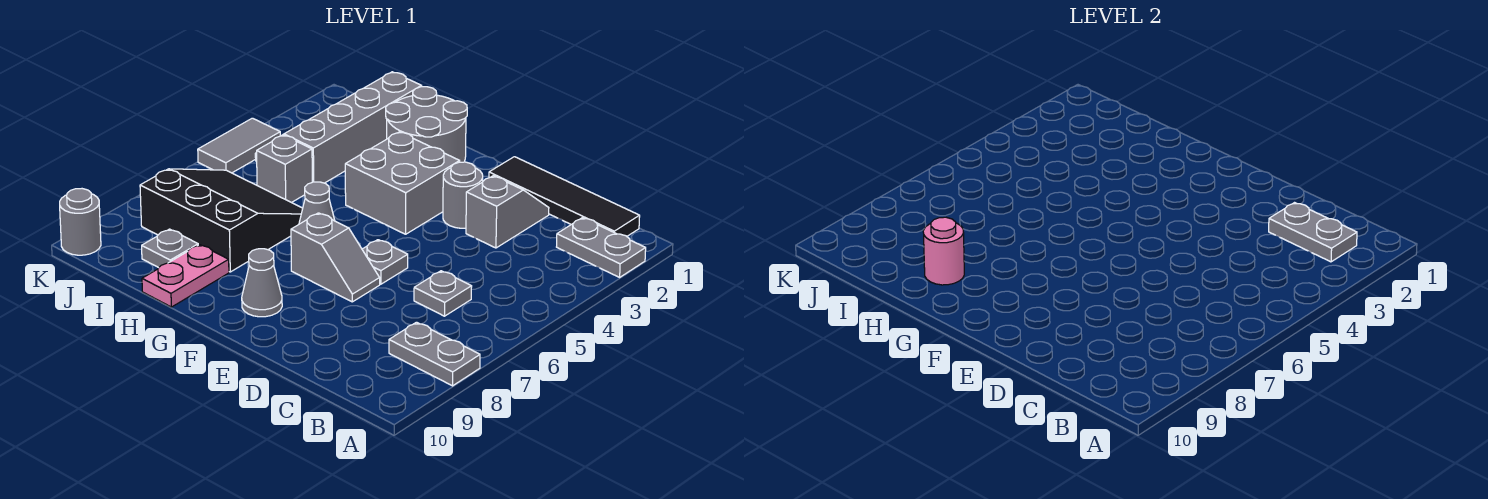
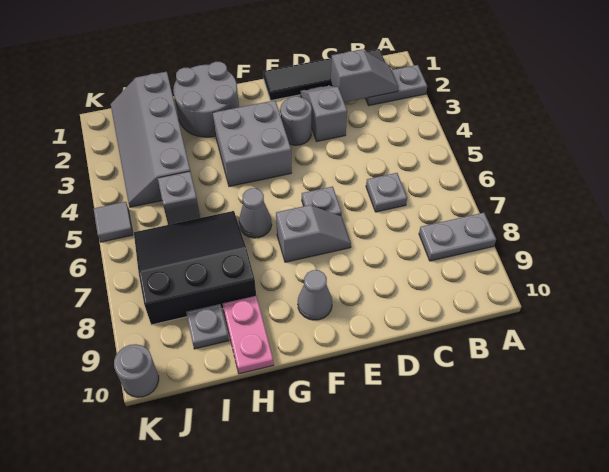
grey 1x2 plate [1269,203,1357,262] -> grey 1x2 slope [331,49,398,102]
pink 1x1 round brick [923,217,964,285] -> none
grey 1x2 tile [198,118,280,173] -> grey 1x1 tile [94,202,133,242]

